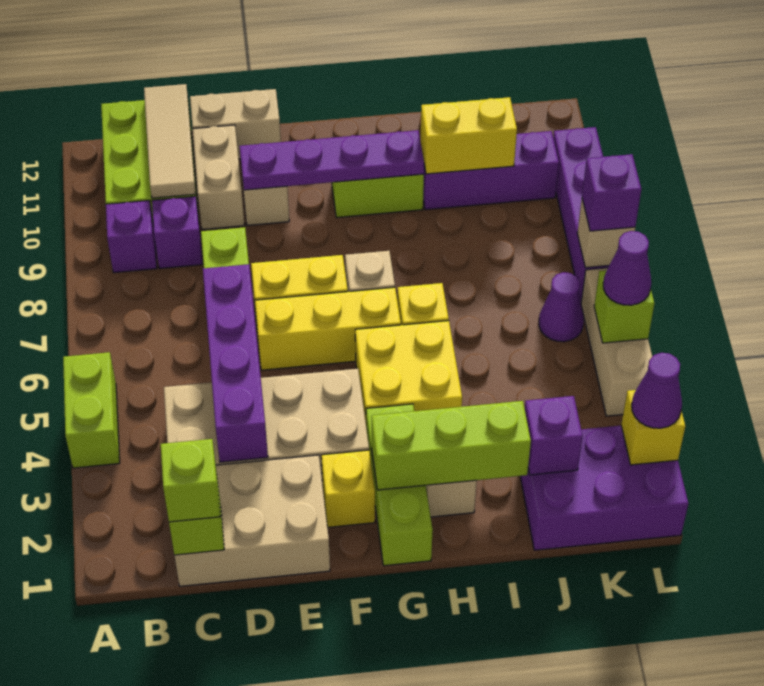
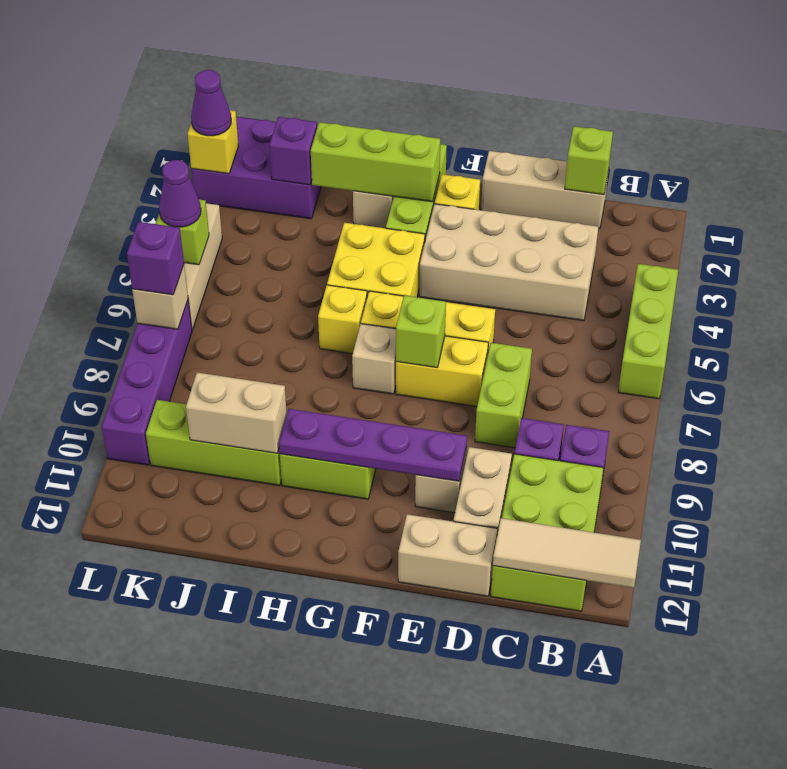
lime 1x2 brick [63,352,120,468] -> lime 1x3 brick [618,264,678,399]
tan 2x3 brick [174,455,330,586] -> tan 1x3 brick [481,151,608,228]
lime 1x1 brick [161,439,220,522] -> lime 1x1 brick moved to [396,295,446,368]
tan 1x3 tile [144,84,196,198] -> tan 1x3 tile turned to [493,518,641,588]
purple 1x4 brick [203,264,268,462] -> none
purple 1x3 brick [423,131,559,210] -> lime 1x3 brick [146,400,282,486]
yellow 1x2 brick [420,97,517,174] -> tan 1x2 brick [186,373,287,453]
purple 1x1 cone [539,272,584,342] -> none

